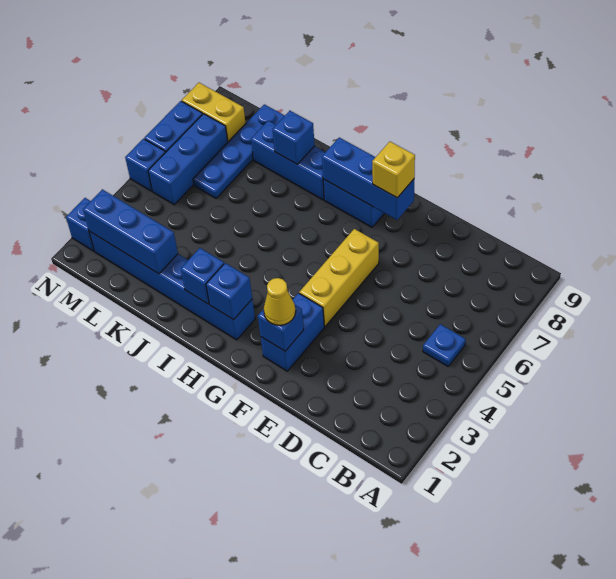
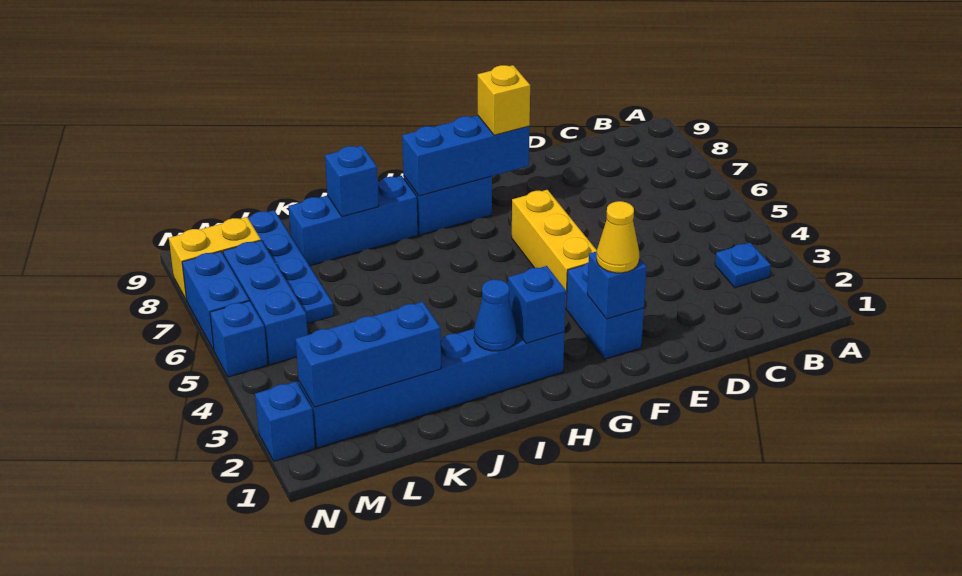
blue 1x1 plate [423,324,466,366] -> blue 1x1 plate moved to [715,242,771,288]
blue 1x1 brick [181,248,224,304] -> blue 1x1 cone [474,280,517,351]

